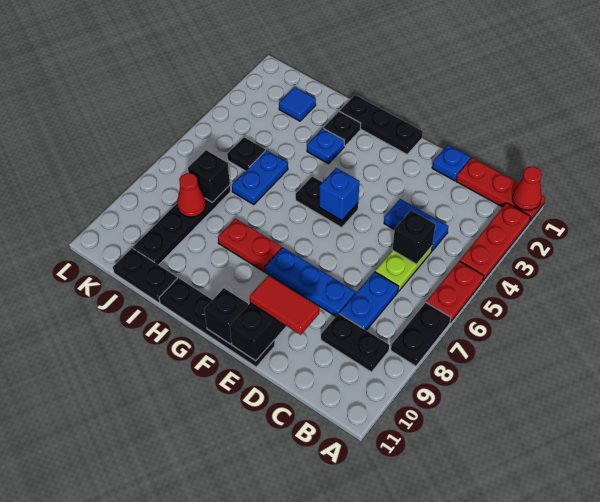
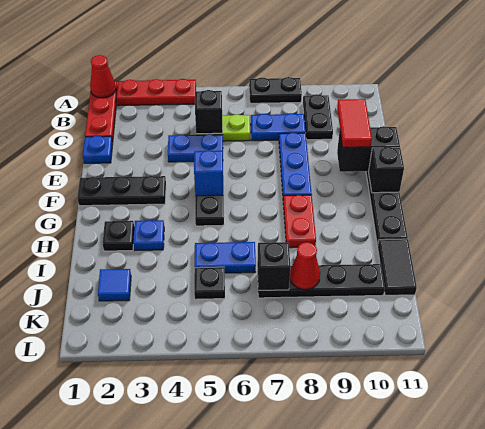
red 1x2 plate [426,261,484,323] -> none
blue 1x2 plate [384,199,448,251] -> blue 1x2 plate turned to [168,134,223,162]
black 1x3 plate [340,95,423,154] -> black 1x3 plate turned to [77,176,166,206]
black 1x2 plate [113,248,177,303] -> black 1x2 tile [378,239,417,295]

